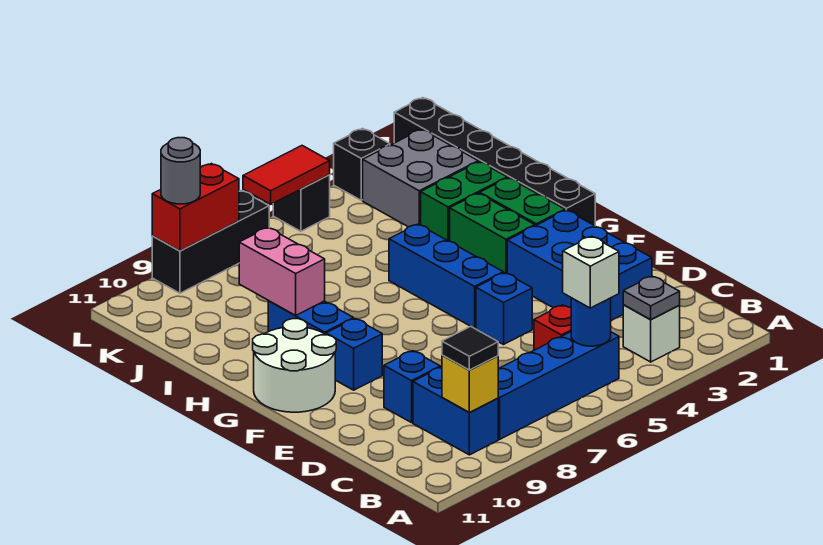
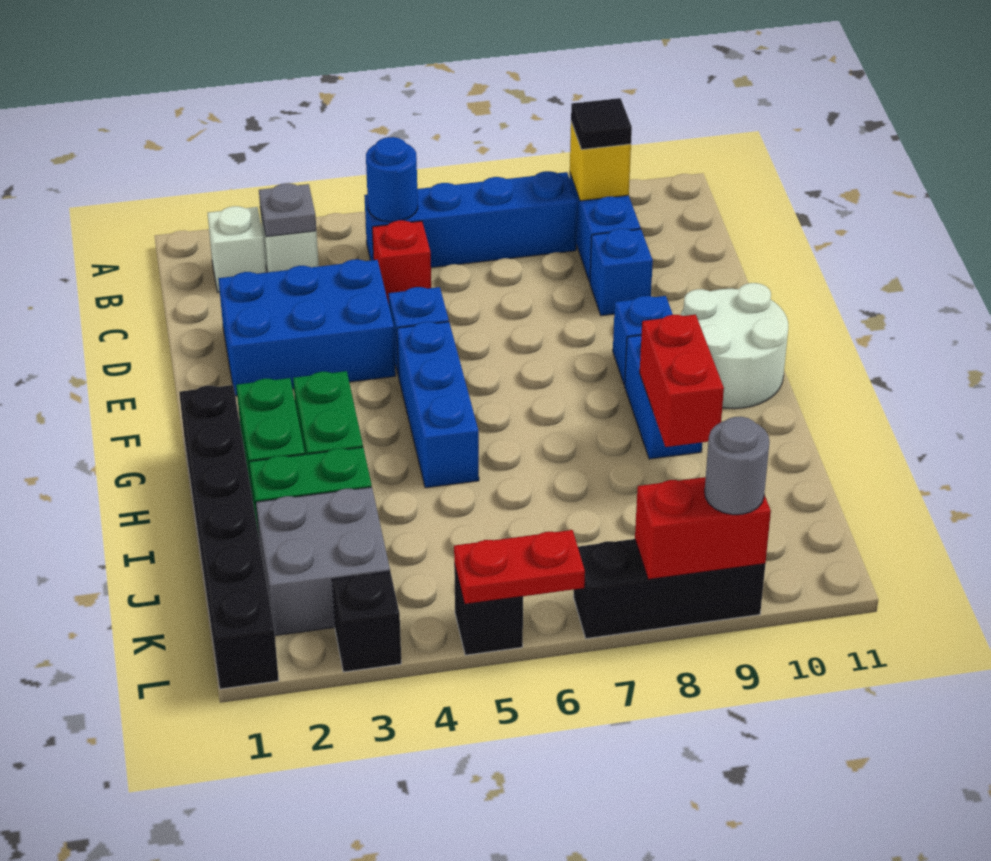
white 1x1 brick [563,236,619,308] -> white 1x1 brick moved to [208,206,266,292]
blue 2x3 brick [507,210,652,320] -> blue 2x3 brick turned to [218,259,396,396]
pink 1x2 brick [239,228,325,316] -> red 1x2 brick [640,315,724,447]
red 1x2 tile [243,146,330,204] -> red 1x2 plate [454,530,585,604]

